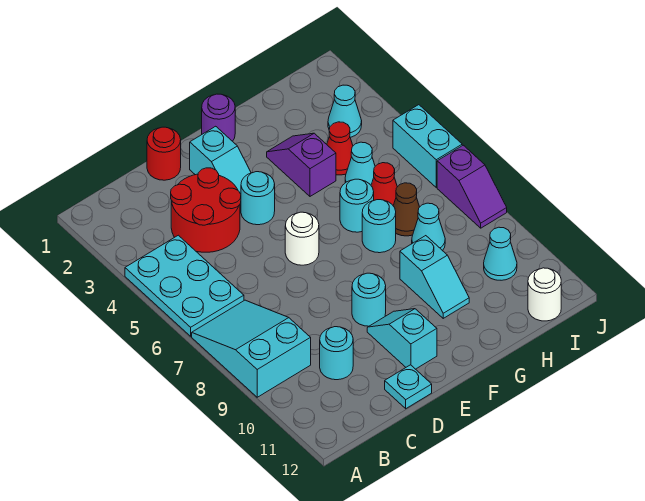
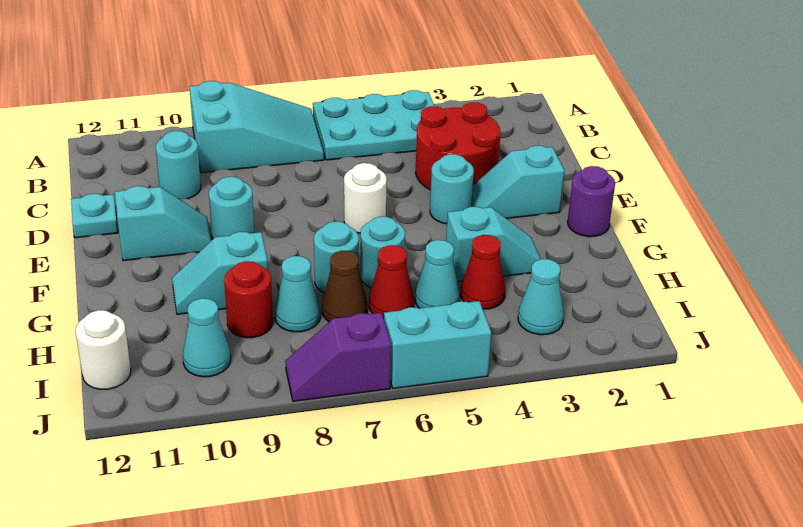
red 1x1 round brick [147,127,181,180] -> red 1x1 round brick moved to [224,261,273,338]
purple 1x2 slope [267,133,336,196] -> cyan 1x2 slope [446,207,541,282]

